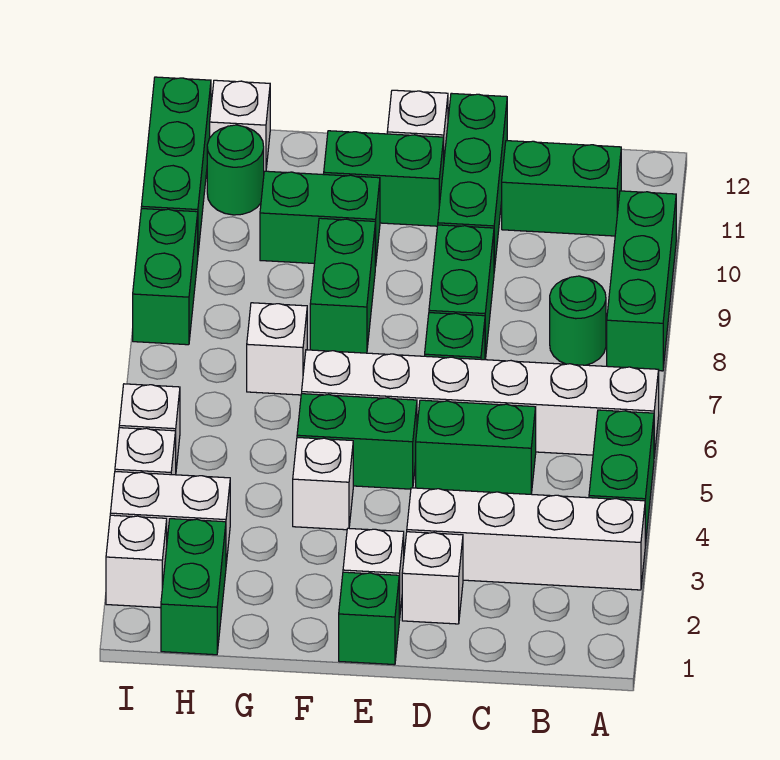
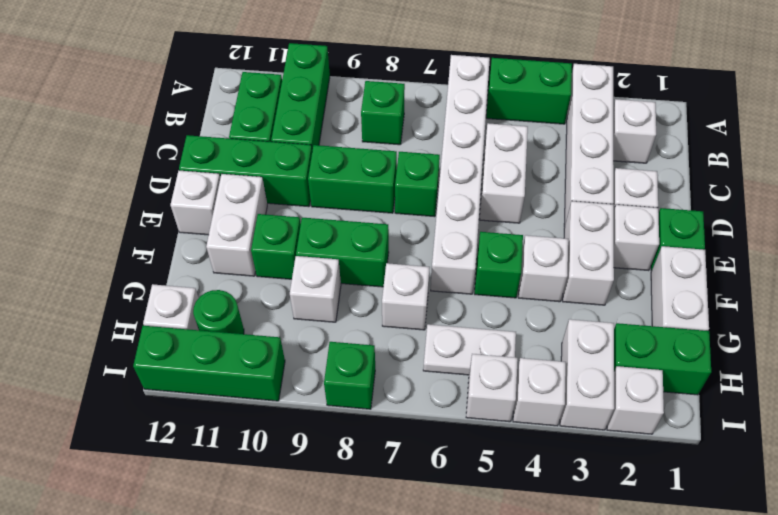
green 1x3 brick [607,191,676,371] -> green 1x3 brick turned to [271,43,330,150]
none -> white 1x1 brick [613,99,656,163]
green 1x1 round brick [550,276,606,365] -> green 1x1 brick [361,81,405,145]
green 1x2 brick [416,400,536,494] -> white 1x2 brick [479,123,528,223]
none -> white 1x2 brick [563,201,614,305]
green 1x2 brick [297,394,417,489] -> green 1x1 brick [474,232,523,298]
green 1x2 brick [324,131,444,226] -> white 1x2 brick [206,174,267,276]
none -> white 1x2 brick [651,246,709,331]
green 1x2 brick [260,171,380,267] -> green 1x1 brick [251,214,301,279]
none -> white 1x1 brick [290,256,341,322]
none -> white 1x2 plate [423,324,516,375]
green 1x2 brick [133,209,198,345] -> green 1x1 brick [324,342,375,409]

